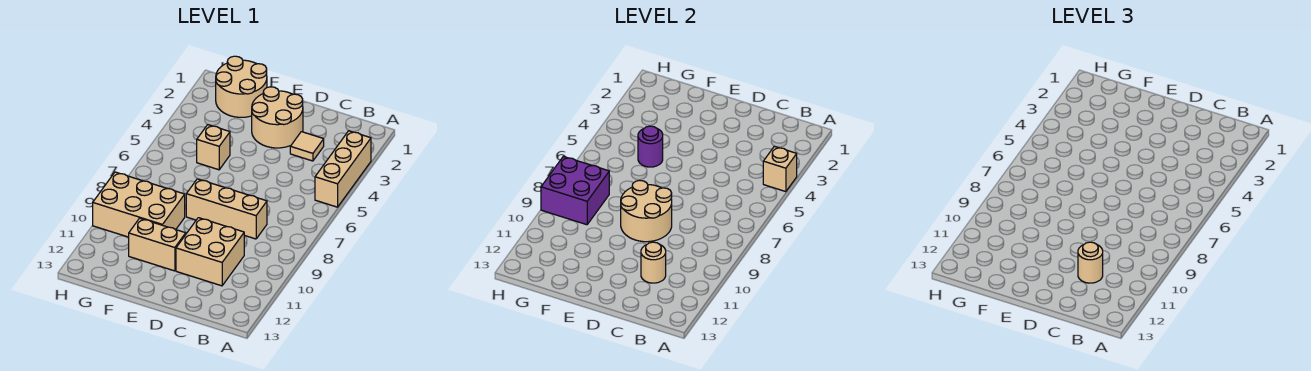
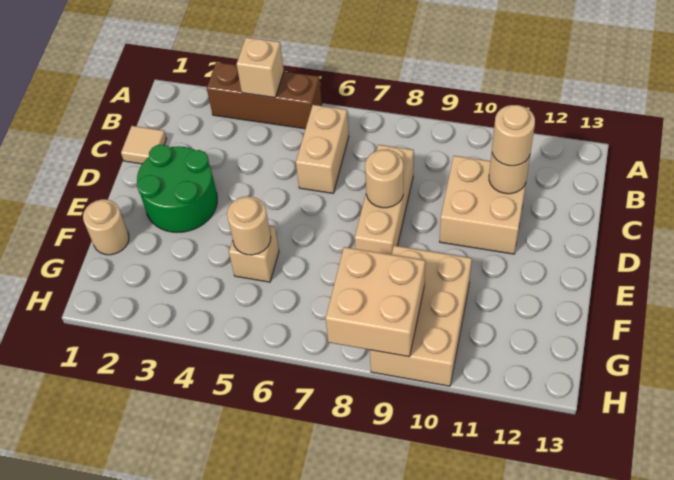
tan 1x3 brick [315,131,371,207] -> brown 1x3 brick [207,62,322,129]
tan 1x1 tile [290,132,324,161] -> tan 1x1 tile moved to [121,126,166,164]
tan 2x2 round brick [252,87,303,148] -> green 2x2 round brick [137,145,217,233]
tan 2x2 round brick [621,180,672,242] -> tan 1x1 round brick [365,150,403,208]
tan 1x2 brick [129,218,186,271] -> tan 1x2 brick moved to [296,105,349,193]
tan 2x2 round brick [216,56,267,117] -> tan 1x1 round brick [83,199,129,255]
purple 1x1 round brick [638,126,663,167] -> tan 1x1 round brick [227,196,271,255]
purple 2x2 brick [541,156,609,225] -> tan 2x2 brick [326,247,425,357]

